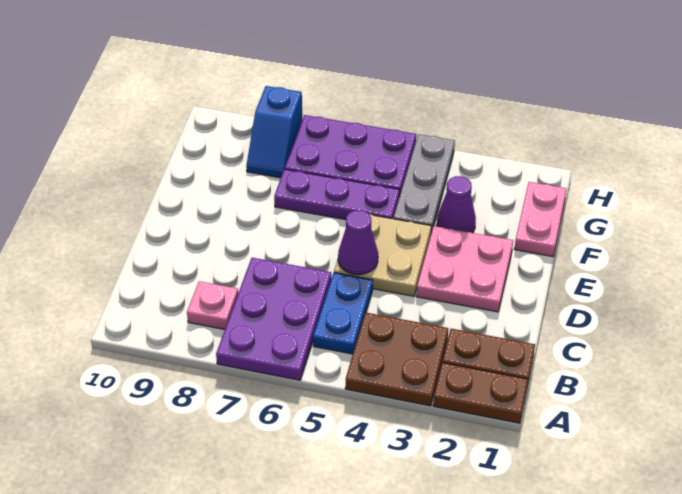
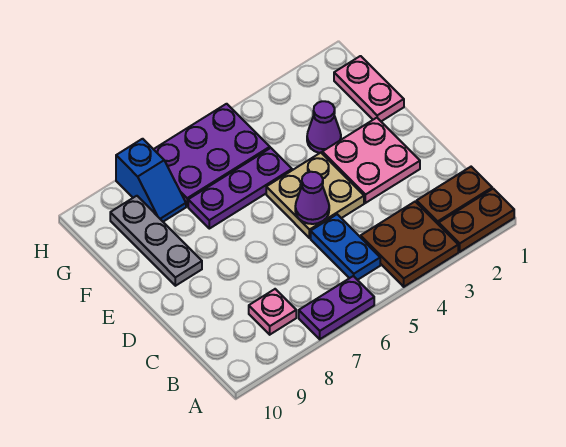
purple 2x3 plate [216,258,331,380] -> purple 1x2 plate [299,276,374,339]
grey 1x3 plate [393,134,455,233] -> grey 1x3 plate moved to [110,196,202,286]

